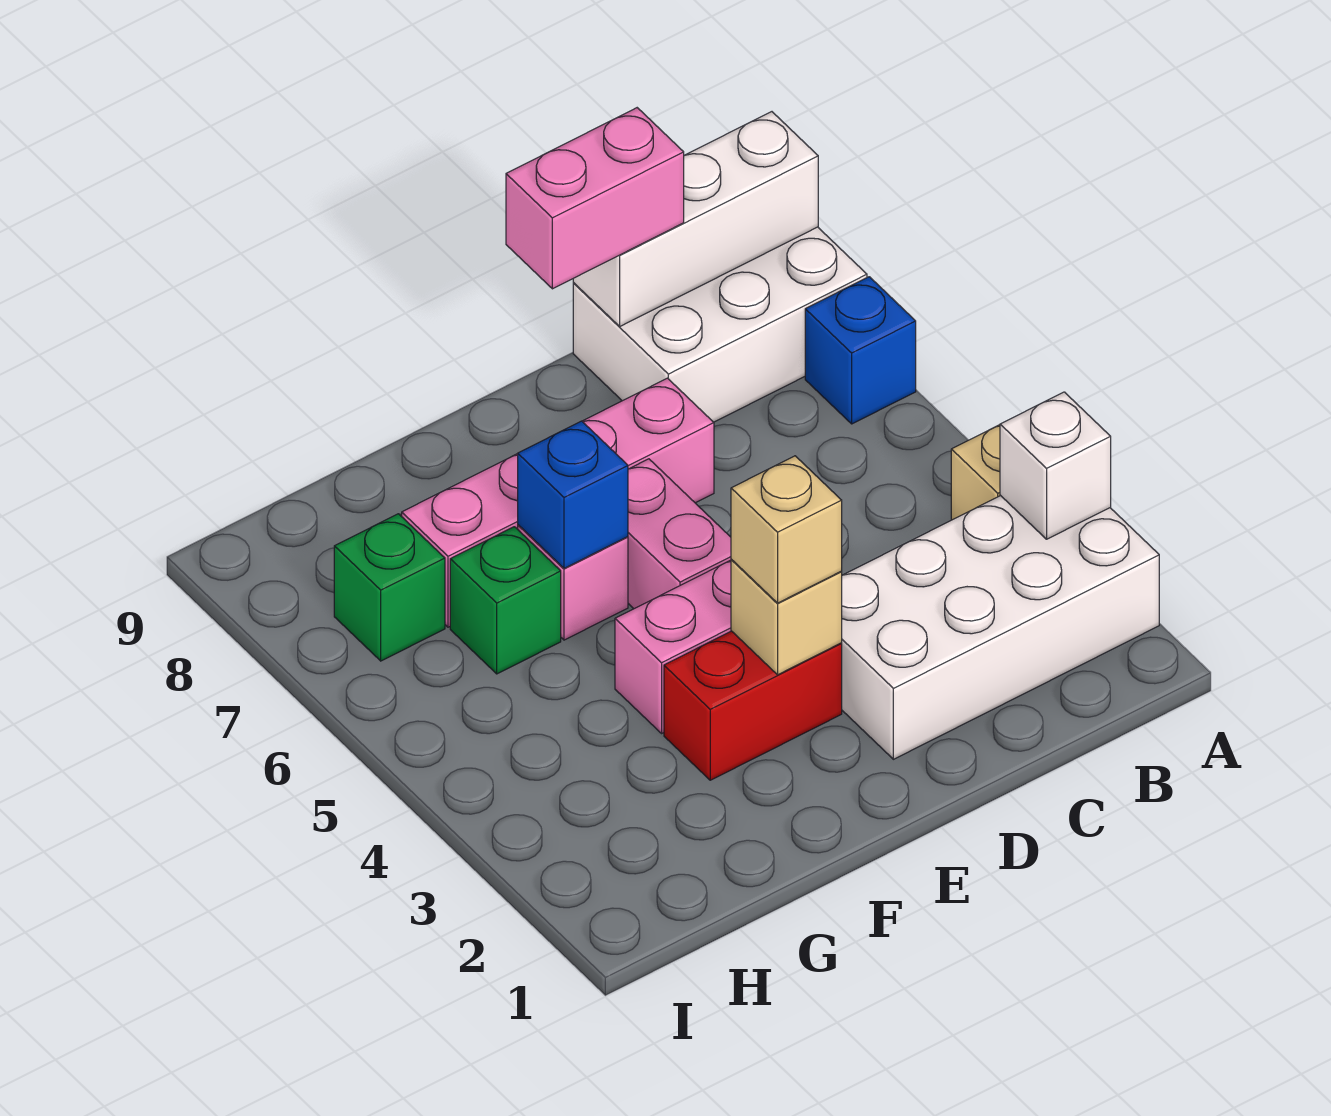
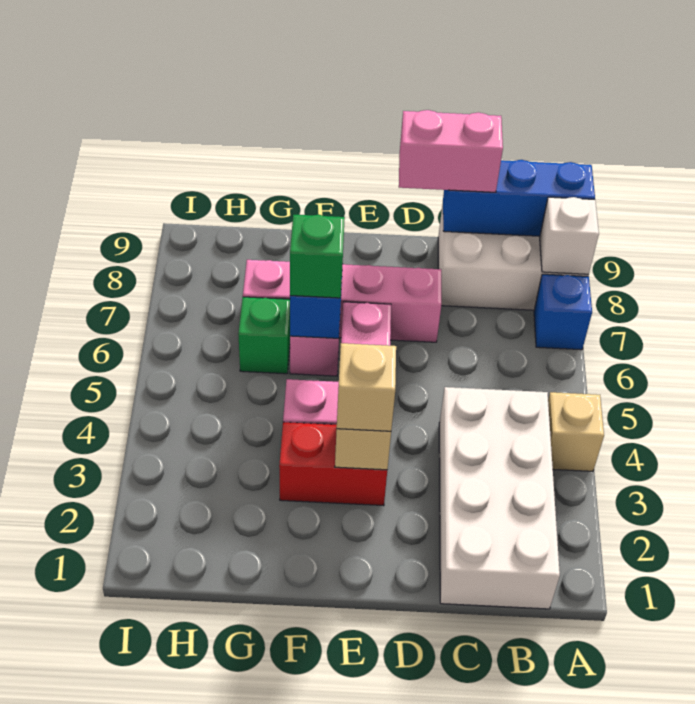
white 2x4 brick [841,496,1159,759] -> white 2x4 brick turned to [439,387,560,609]
white 1x1 brick [1000,392,1111,539] -> white 1x1 brick moved to [540,197,599,274]
white 1x3 brick [573,112,818,326] -> blue 1x3 brick [443,160,595,236]
green 1x1 brick [334,514,445,661] -> green 1x1 brick moved to [290,215,345,298]

